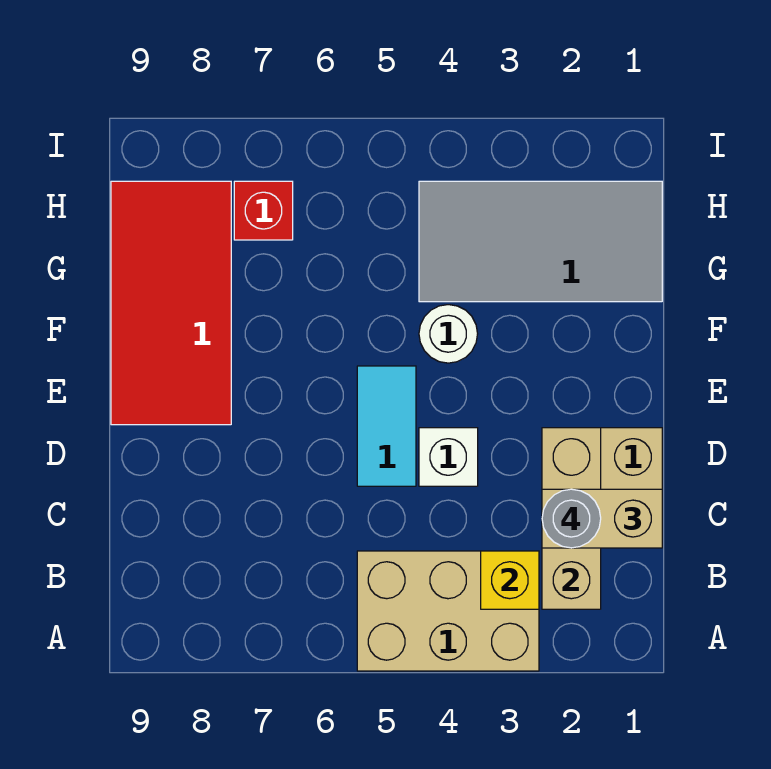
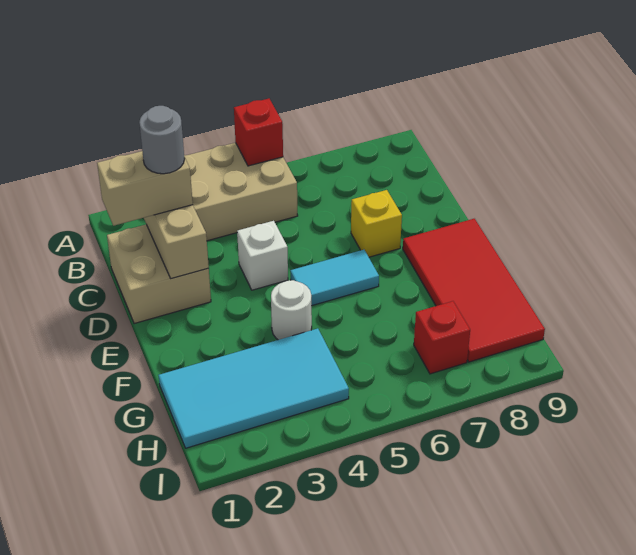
none -> red 1x1 brick [234,99,283,166]
yellow 1x1 brick [481,551,539,609] -> yellow 1x1 brick moved to [351,190,402,257]
cyan 1x2 tile [357,366,416,486] -> cyan 1x2 tile turned to [290,250,379,306]
grey 2x4 tile [419,181,662,302] -> cyan 2x4 tile [159,328,349,448]

